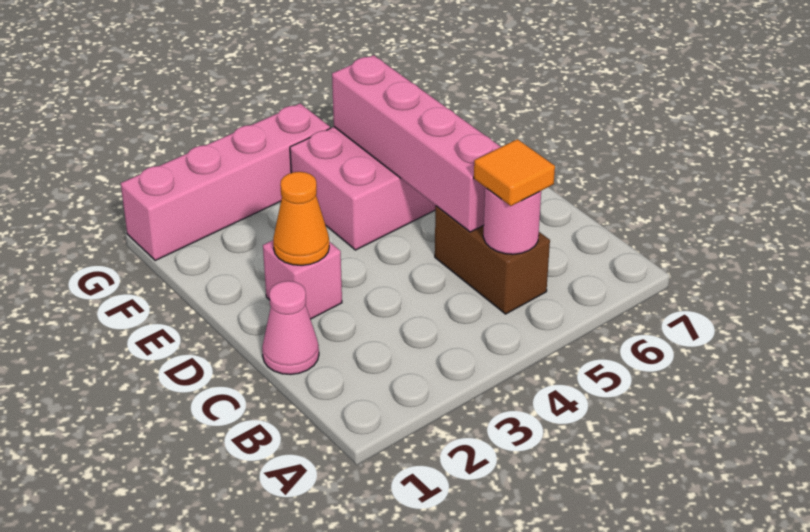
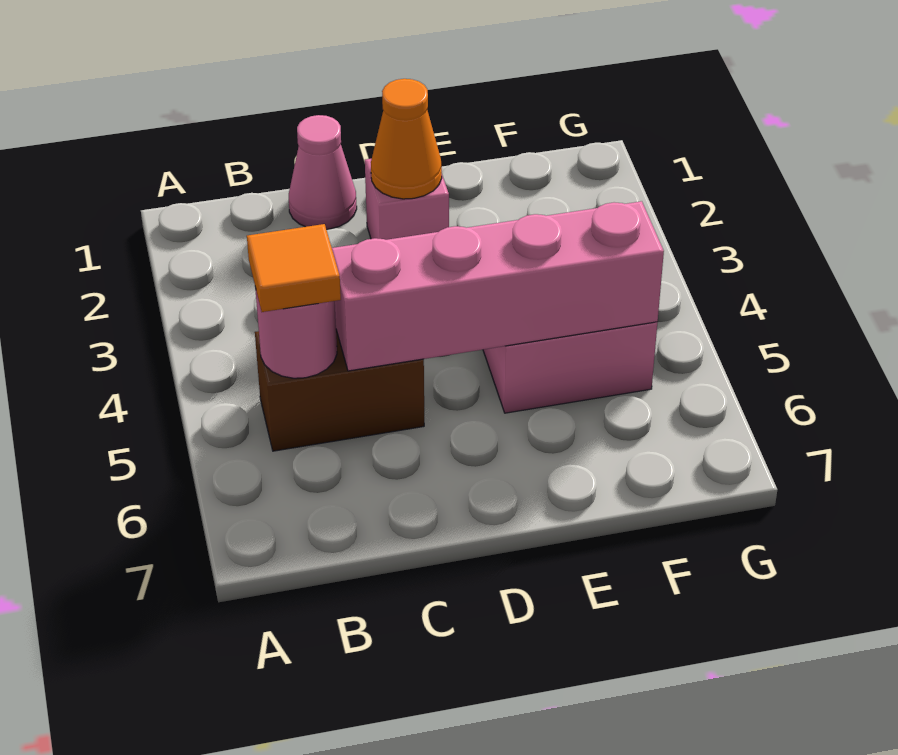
pink 1x4 brick [121,104,330,260] -> none

